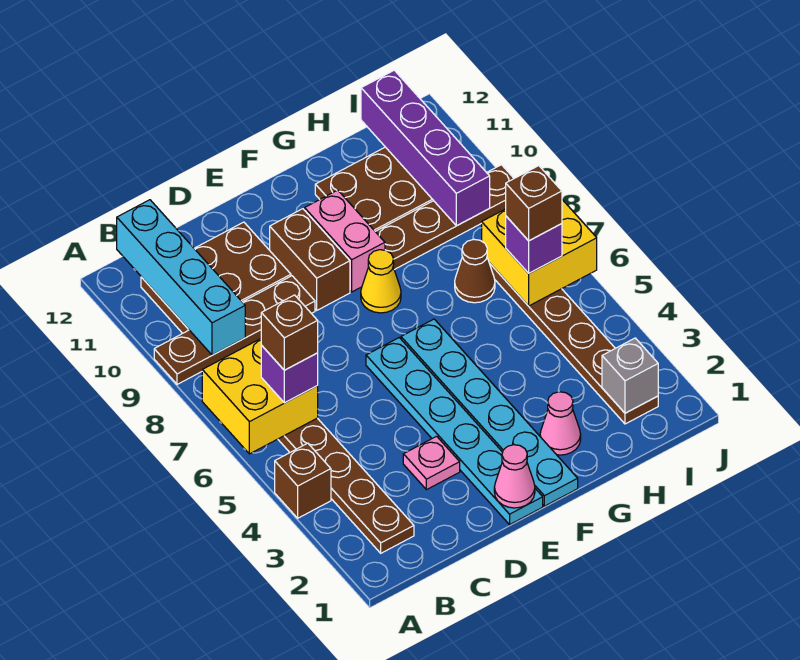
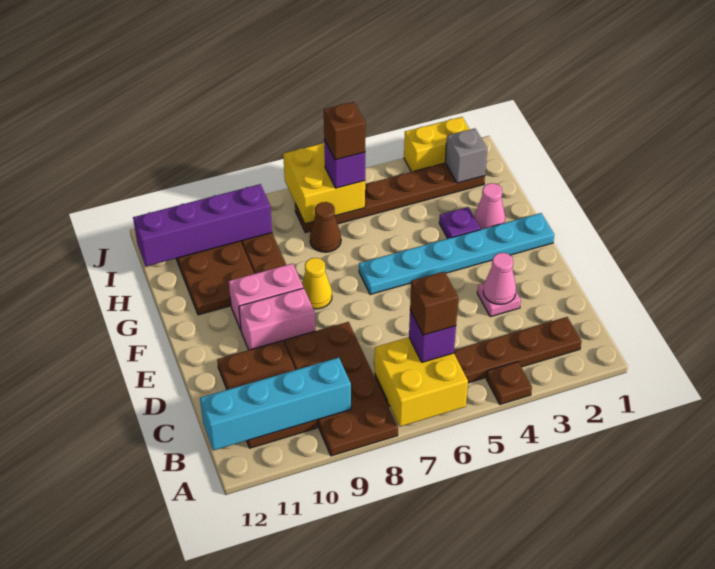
brown 1x1 brick [275,443,331,518] -> brown 1x1 plate [486,362,532,404]
brown 1x4 plate [154,276,315,384] -> brown 2x4 plate [284,322,398,456]
cyan 1x6 plate [366,338,543,525] -> none
pink 1x1 cone [494,445,535,508] -> pink 1x1 cone moved to [483,253,516,304]
brown 1x2 brick [270,209,350,310] -> pink 1x2 brick [239,288,315,350]
none -> purple 1x1 plate [439,207,481,239]
none -> yellow 1x2 brick [404,117,470,172]

